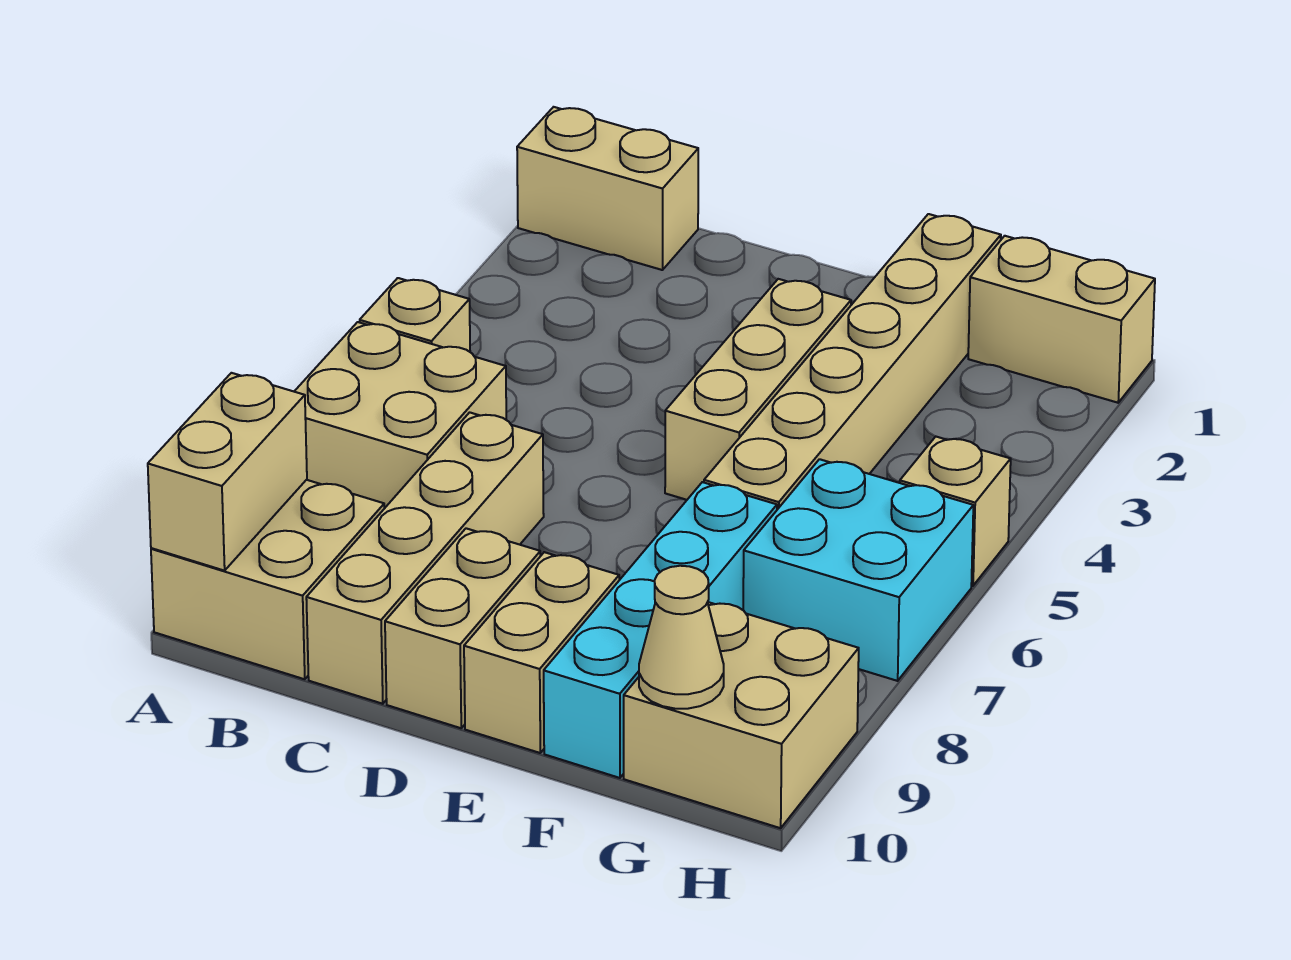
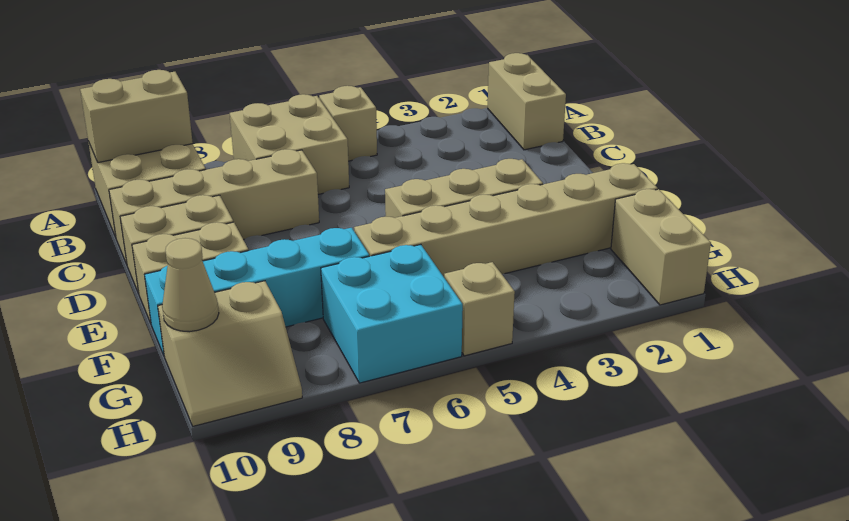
tan 2x2 brick [624,602,859,828] -> tan 2x2 slope [158,281,302,426]

